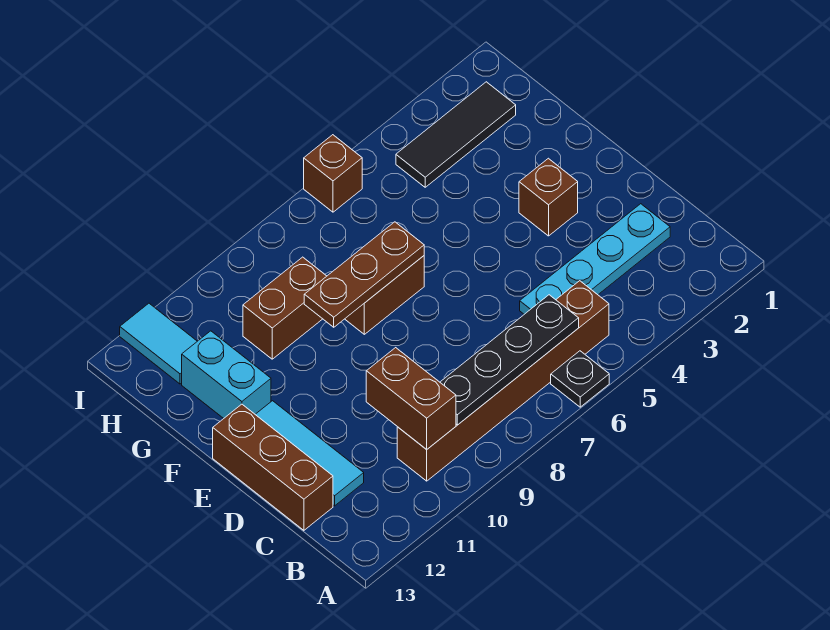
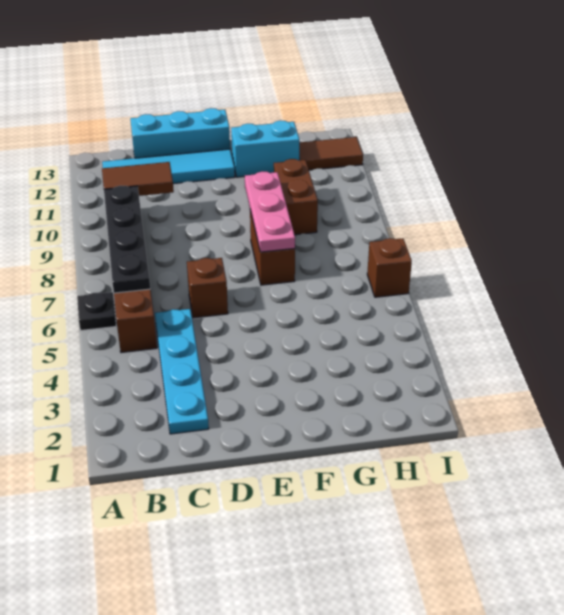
brown 1x2 brick [366,348,456,449] -> brown 1x2 tile [102,162,174,196]
cyan 1x3 tile [255,401,364,506] -> cyan 1x4 tile [102,149,235,184]
brown 1x3 brick [213,404,333,530] -> cyan 1x3 brick [130,108,230,158]
brown 1x1 brick [519,158,578,236] -> brown 1x1 brick moved to [187,258,228,318]
brown 1x3 plate [304,222,424,327] -> pink 1x3 plate [245,172,295,252]
black 1x3 tile [396,82,516,187] -> none
cyan 1x2 tile [120,303,197,384] -> brown 1x2 tile [299,137,363,170]

